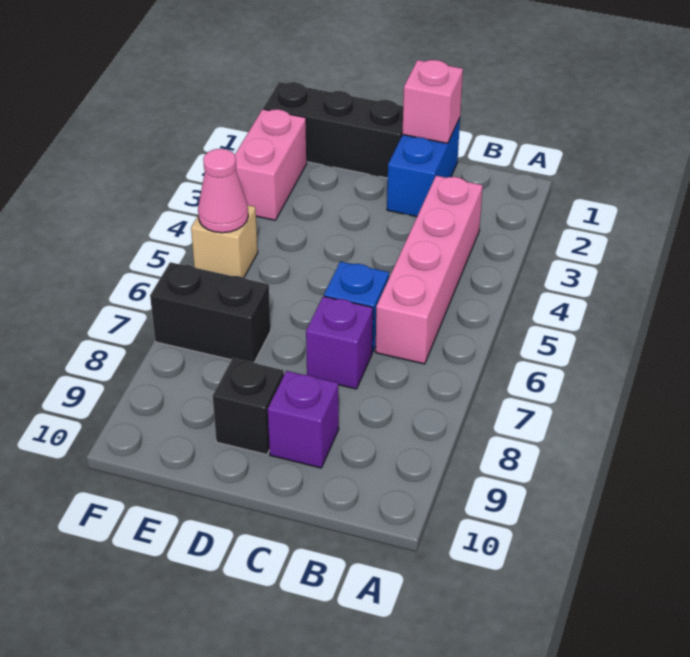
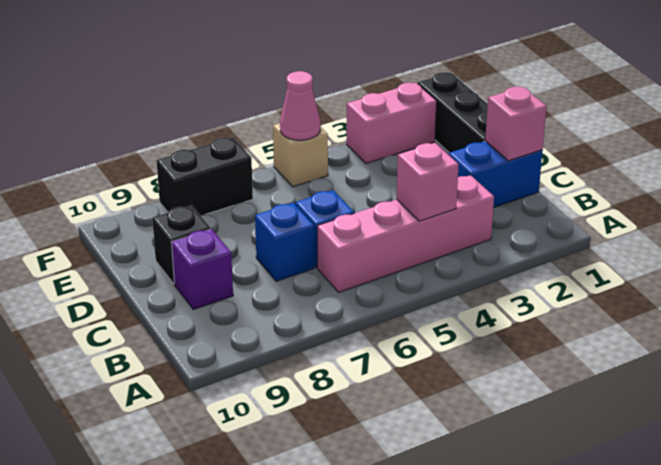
none -> pink 1x1 brick [397,143,459,221]
purple 1x1 brick [306,296,373,389] -> blue 1x1 brick [255,203,314,281]
black 1x2 brick [150,262,271,362] -> black 1x2 brick turned to [156,137,253,215]

